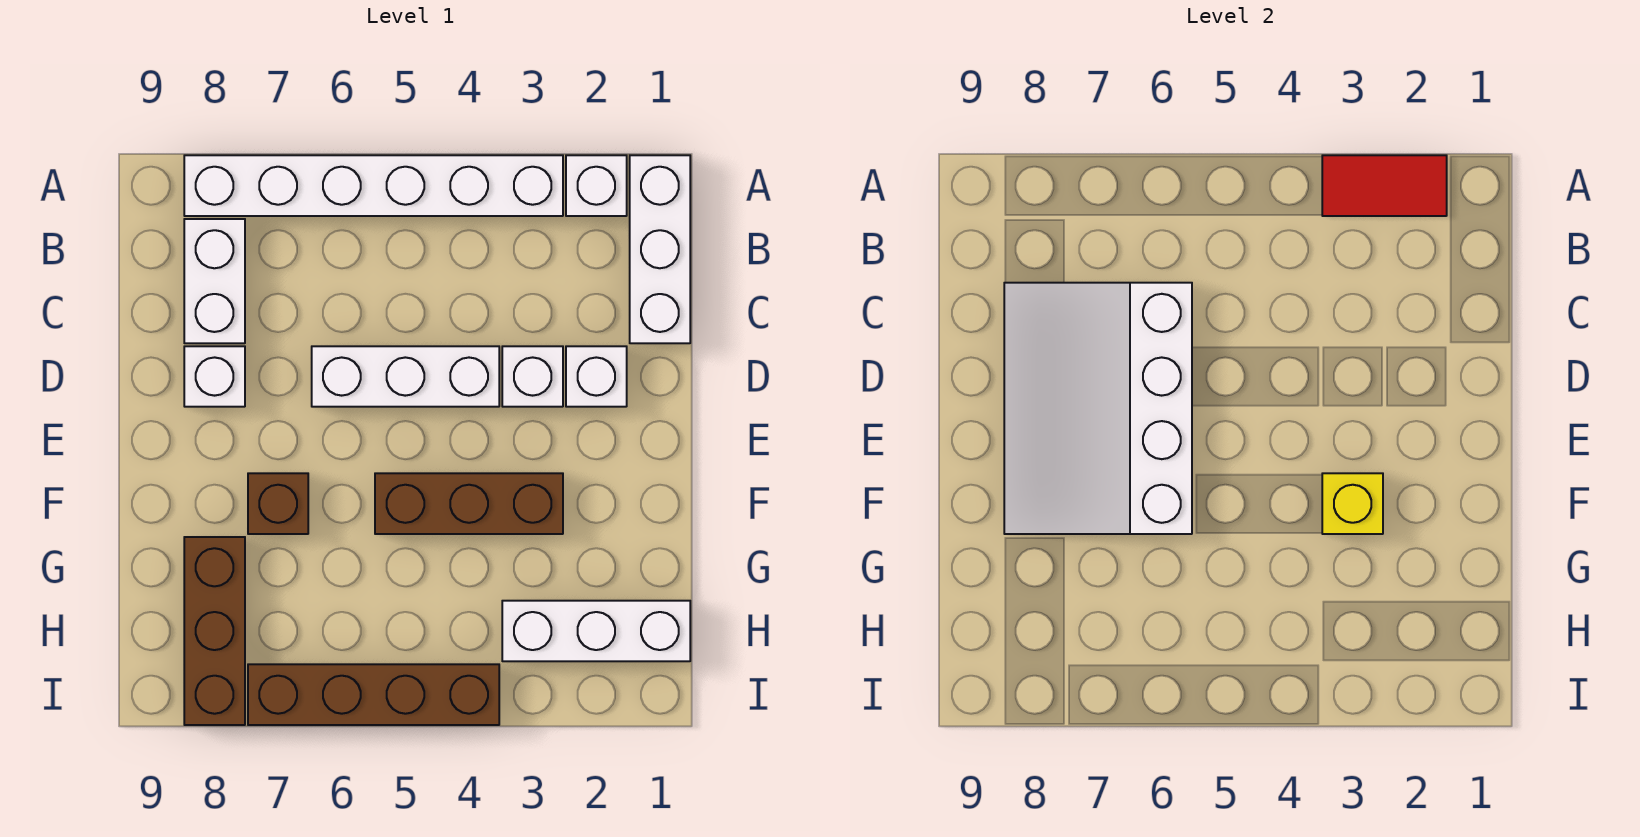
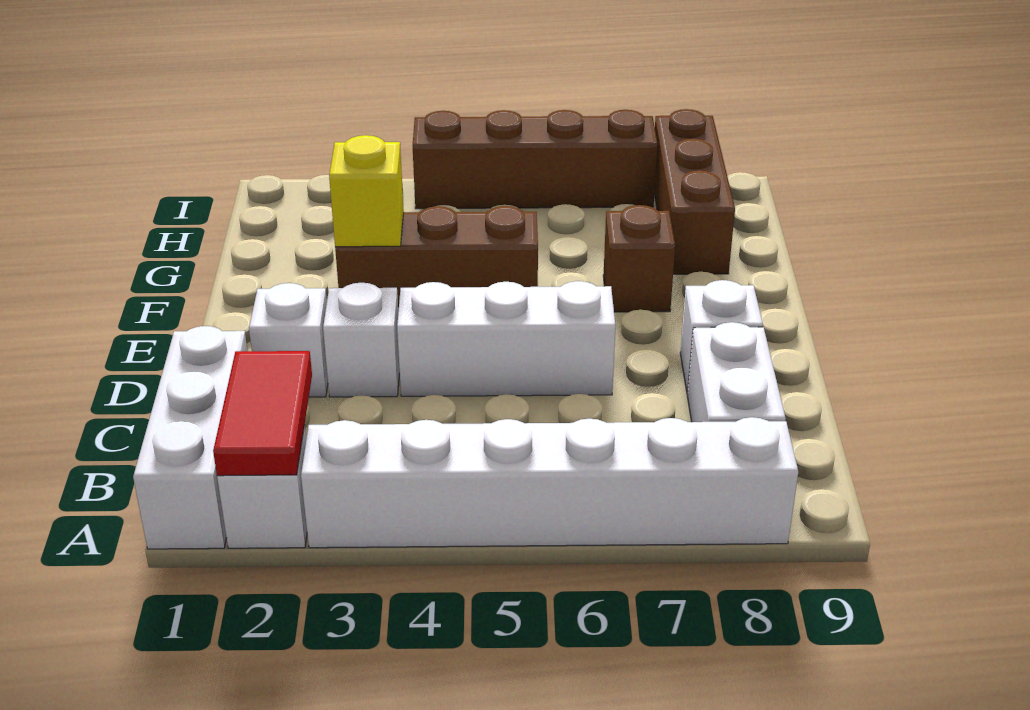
red 1x2 tile [1322,155,1447,216] -> red 1x2 tile turned to [213,351,312,476]
white 3x4 slope [1004,283,1192,534] -> none
white 1x3 brick [502,601,690,661] -> none

